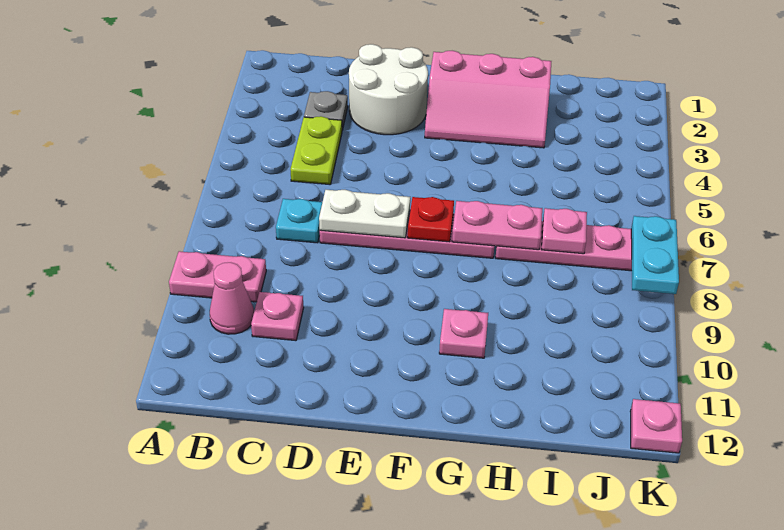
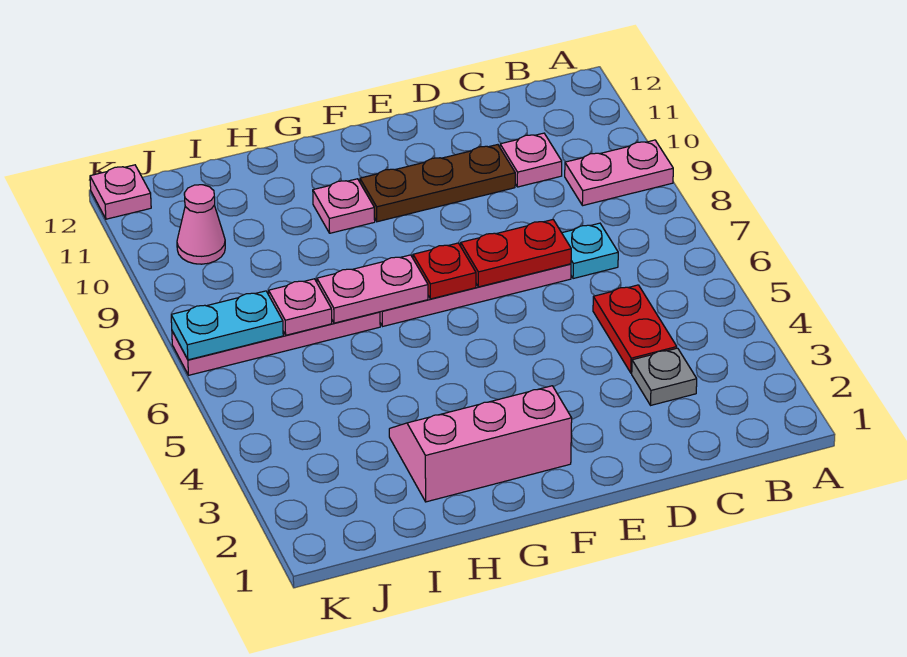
pink 1x1 cone [210,262,254,334] -> pink 1x1 cone moved to [177,185,225,264]
lime 1x2 plate [290,116,342,185] -> red 1x2 plate [593,285,677,373]
white 2x2 round brick [349,44,428,135] -> none
white 1x2 plate [319,190,410,238] -> red 1x2 plate [461,220,571,287]
none -> brown 1x3 plate [360,145,515,222]
cyan 1x2 plate [631,216,679,294] -> cyan 1x2 plate turned to [171,291,283,360]

